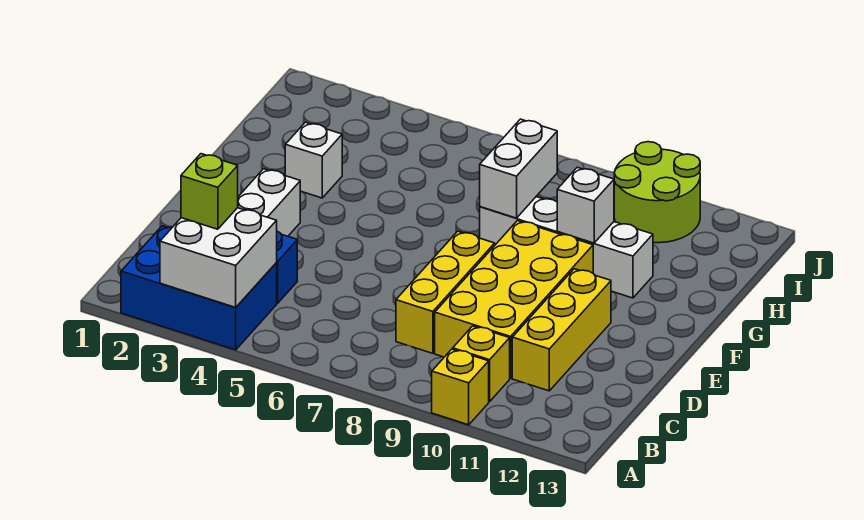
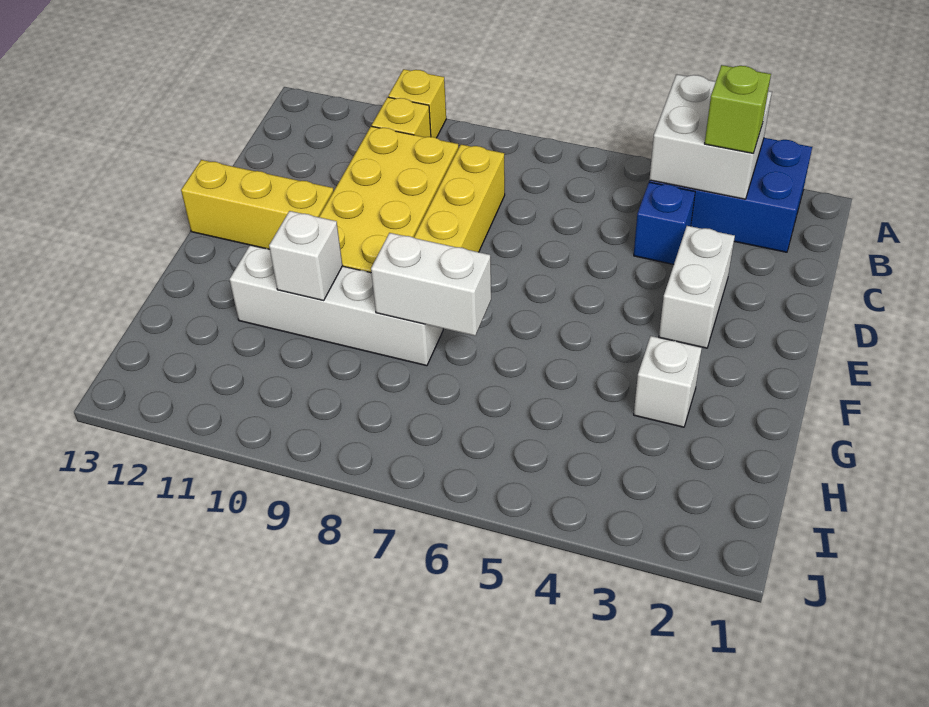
yellow 1x3 brick [512,269,611,391] -> yellow 1x3 brick turned to [181,160,334,249]
white 1x2 brick [480,119,557,218] -> white 1x2 brick turned to [371,233,491,336]
lime 2x2 round brick [614,142,700,243] -> none

